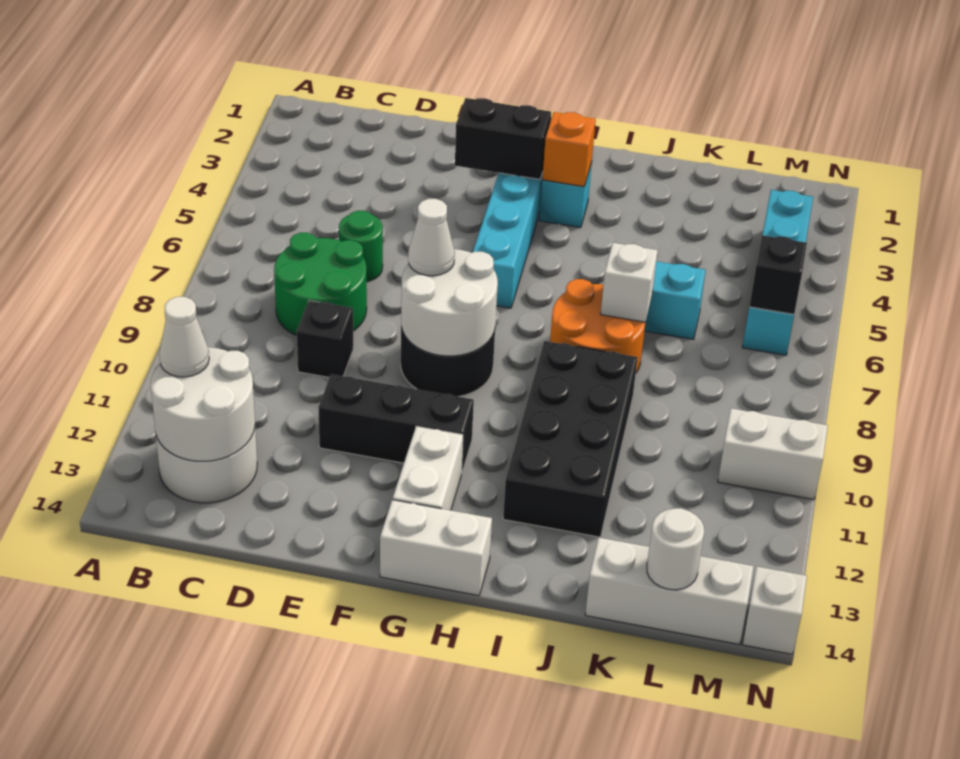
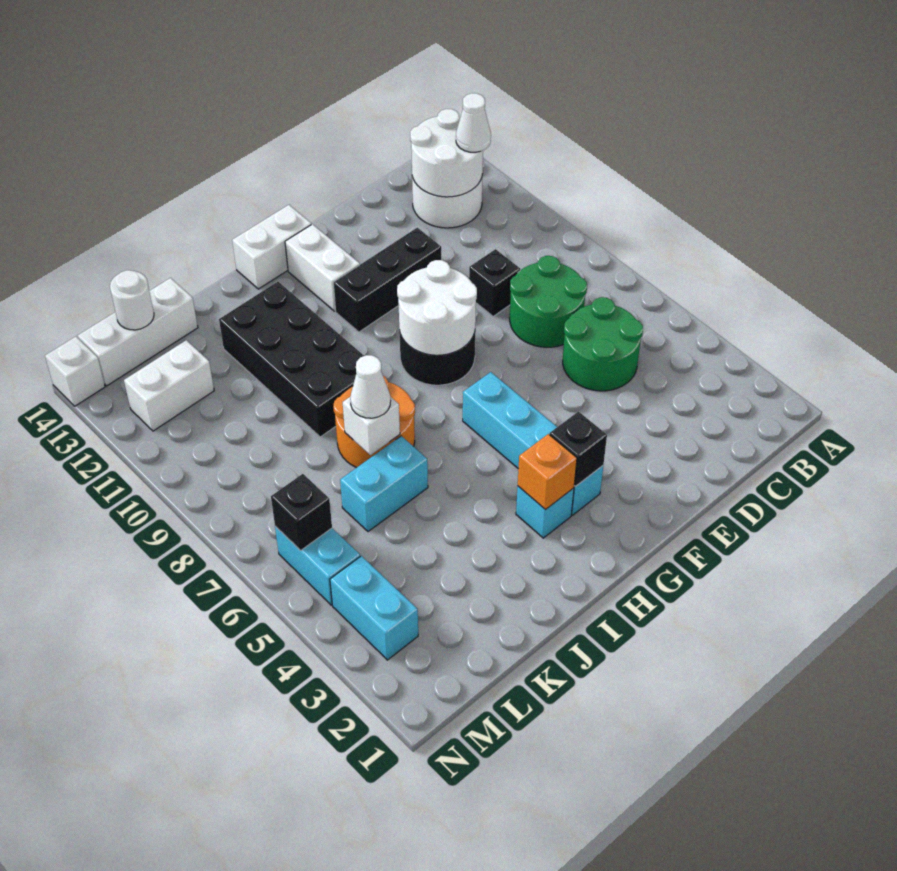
green 1x1 round brick [339,211,383,282] -> green 2x2 round brick [563,297,643,391]
black 1x2 brick [455,98,551,179] -> black 1x1 brick [550,411,607,487]
white 1x1 cone [408,199,455,276] -> white 1x1 cone moved to [350,355,391,418]
white 1x2 brick [718,408,828,499] -> white 1x2 brick moved to [124,340,214,431]

